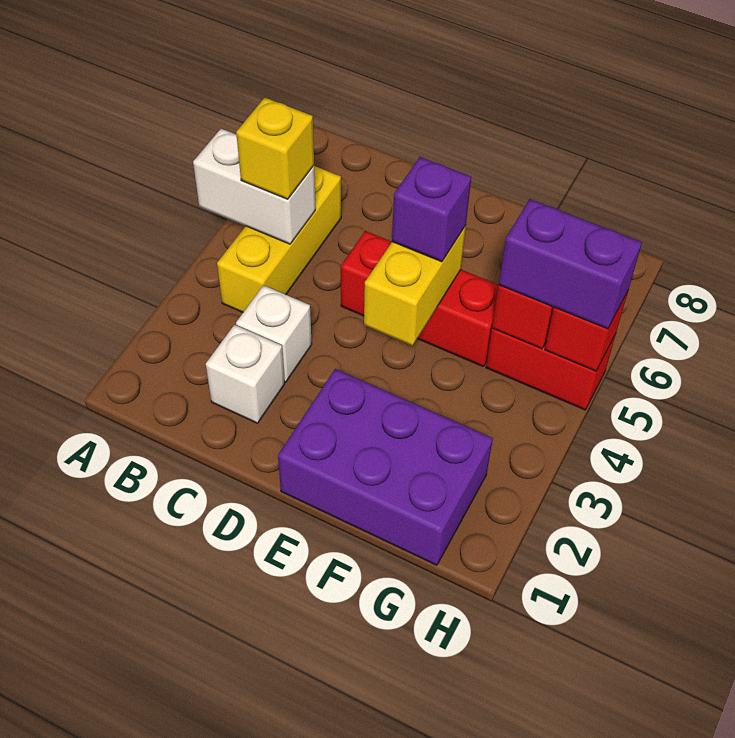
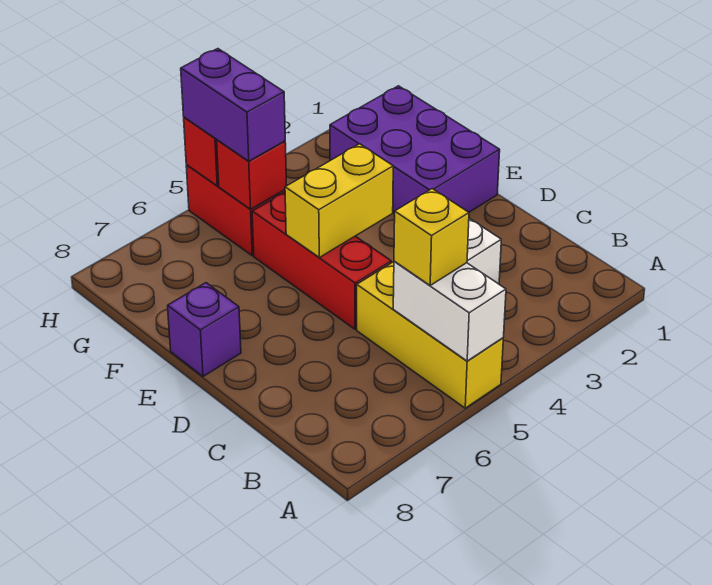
yellow 1x3 brick [217,166,341,312] -> yellow 1x3 brick turned to [357,262,503,408]
white 1x1 brick [206,325,284,423] -> none
purple 1x1 brick [392,157,471,262] -> purple 1x1 brick moved to [168,283,241,376]

